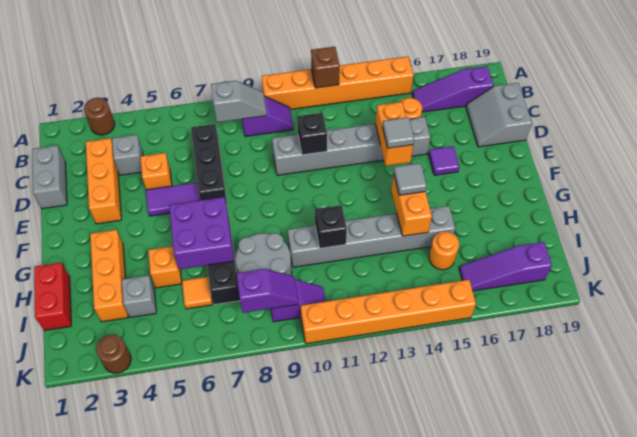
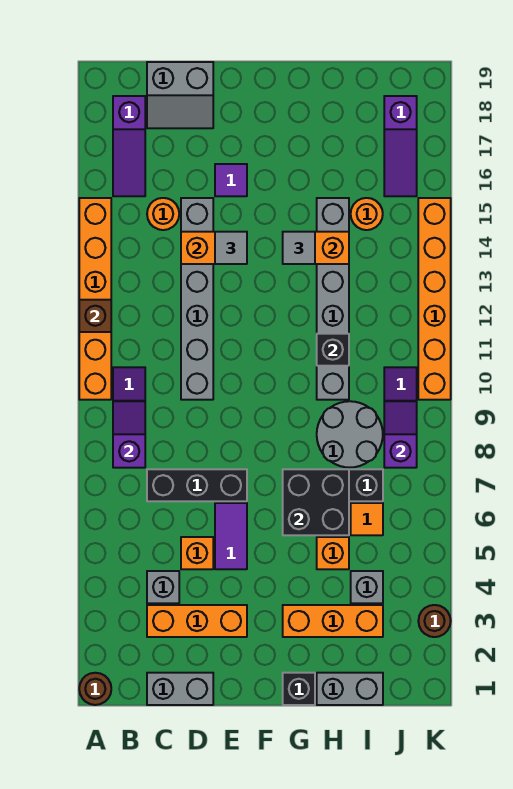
brown 1x1 round brick [84,98,115,135] -> brown 1x1 round brick moved to [79,673,111,705]
grey 1x2 slope [211,81,267,122] -> purple 1x2 slope [113,401,145,468]
black 1x1 brick [297,113,327,155] -> black 1x1 brick moved to [283,673,315,705]
purple 2x2 brick [169,197,234,269] -> black 2x2 brick [283,469,349,535]
red 1x2 brick [34,263,71,330] -> grey 1x2 brick [317,673,383,705]

